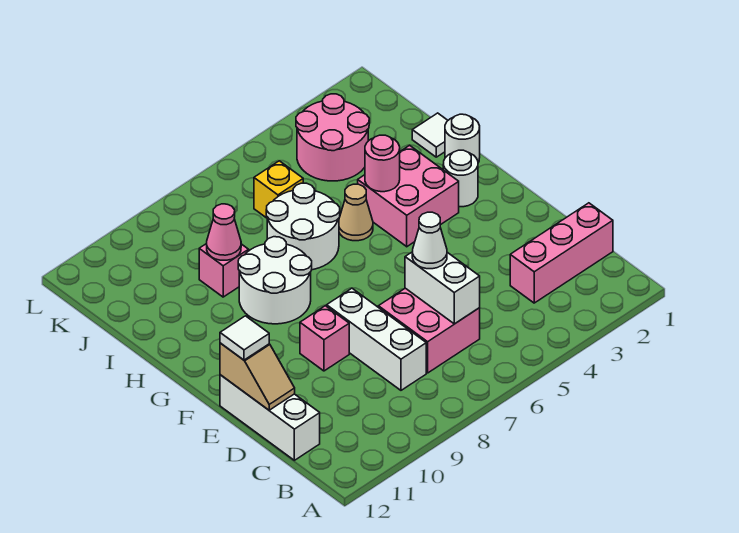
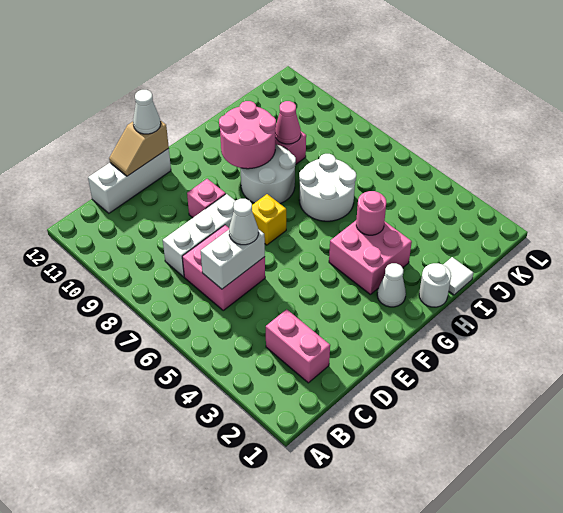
pink 1x3 brick [510,203,613,303] -> pink 1x2 brick [266,309,330,383]
white 1x1 tile [220,316,269,360] -> white 1x1 cone [133,90,161,134]
white 1x1 round brick [443,150,478,207] -> white 1x1 cone [377,263,406,307]
tan 1x1 cone [339,184,373,241] -> none
pink 2x2 round brick [296,94,369,181] -> pink 2x2 round brick moved to [219,101,276,169]
yellow 1x1 brick [254,161,303,218] -> yellow 1x1 brick moved to [252,194,286,245]

